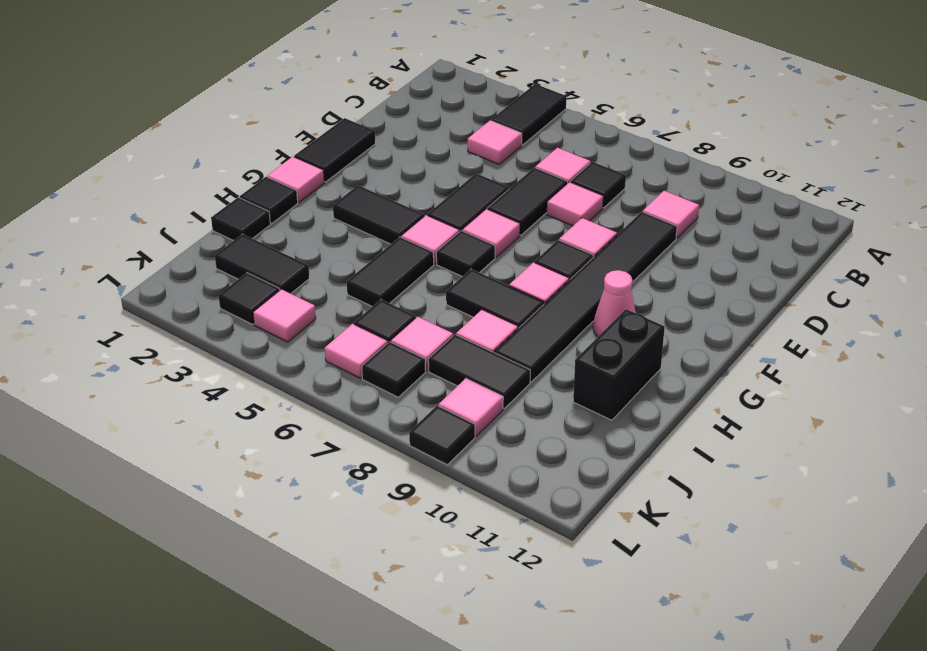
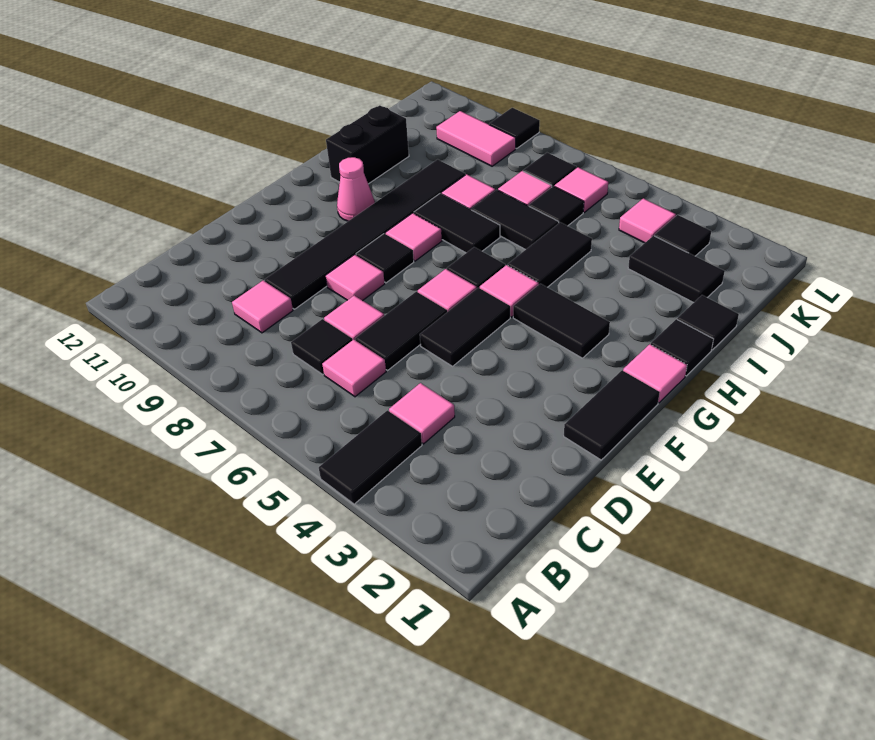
black 1x2 tile [428,334,530,408] -> black 1x2 tile moved to [472,190,559,250]
pink 1x1 tile [439,378,503,436] -> pink 1x2 tile [436,111,516,166]

